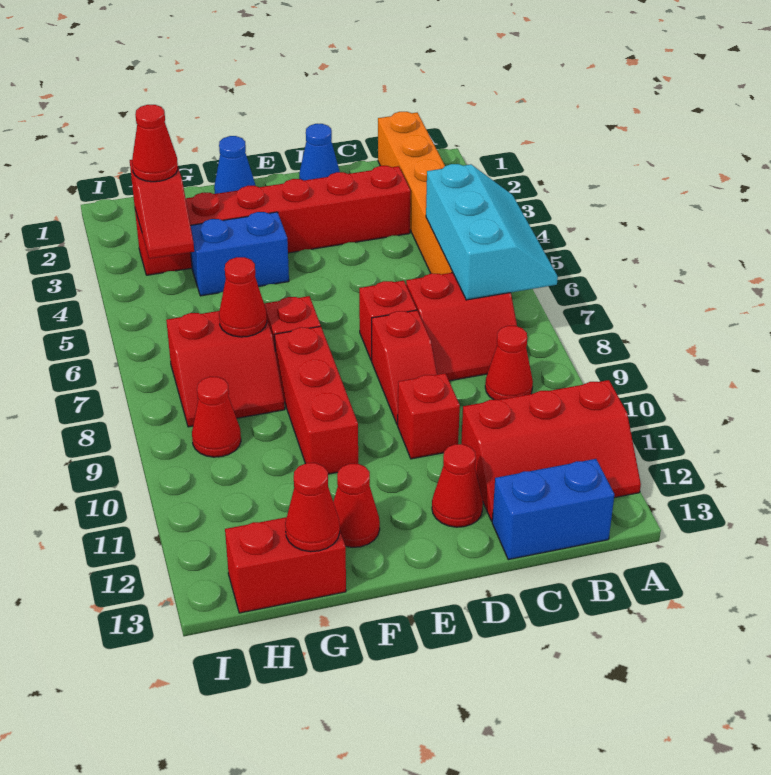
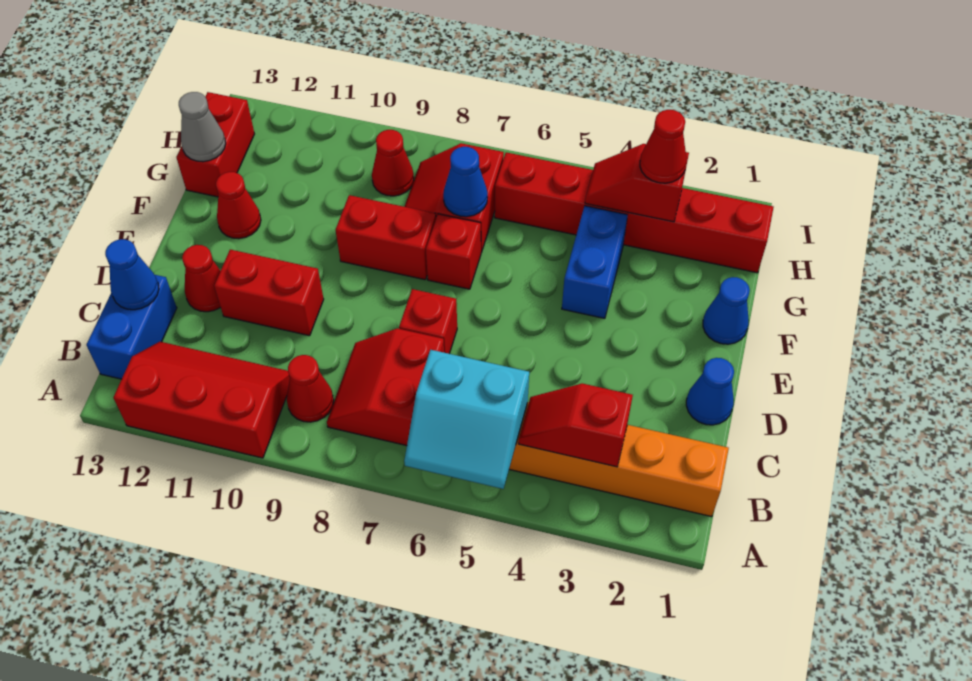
cyan 2x3 slope [426,164,558,300] -> cyan 2x2 slope [404,350,529,489]
red 2x3 slope [461,380,641,521] -> red 2x3 slope turned to [113,342,290,458]
red 1x6 brick [135,166,411,275] -> red 1x6 brick turned to [495,152,774,273]
none -> blue 1x1 cone [105,239,159,310]
red 1x2 slope [372,310,437,425] -> red 1x2 slope moved to [519,383,633,467]
red 1x1 brick [398,373,460,459] -> red 1x2 brick [214,250,324,336]
red 1x3 brick [275,326,358,474] -> red 1x2 brick [336,195,436,280]
red 1x1 cone [219,257,267,337] -> blue 1x1 cone [443,147,488,217]
red 1x1 cone [285,463,340,552] -> grey 1x1 cone [179,92,226,162]

